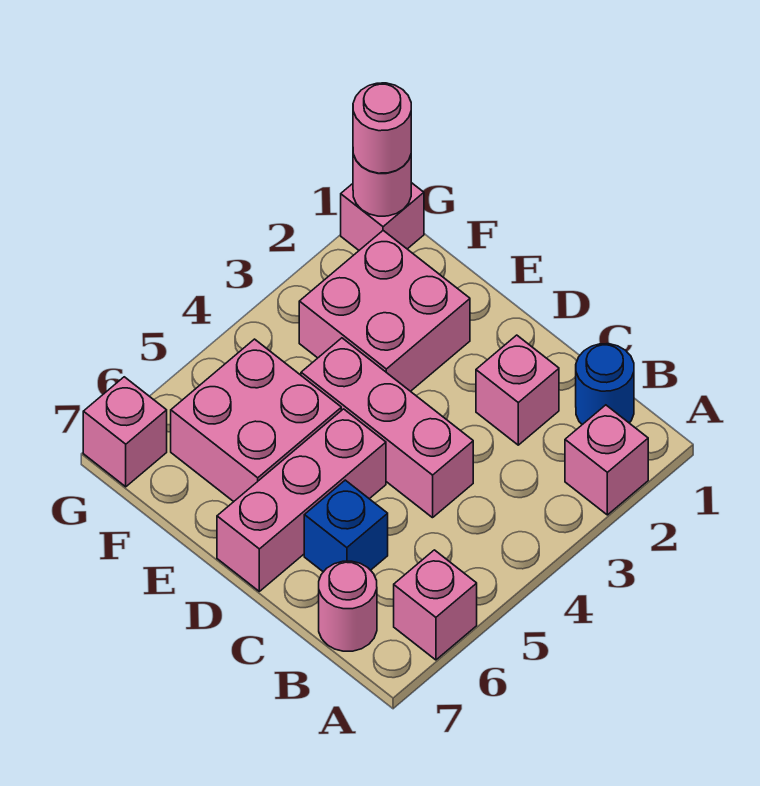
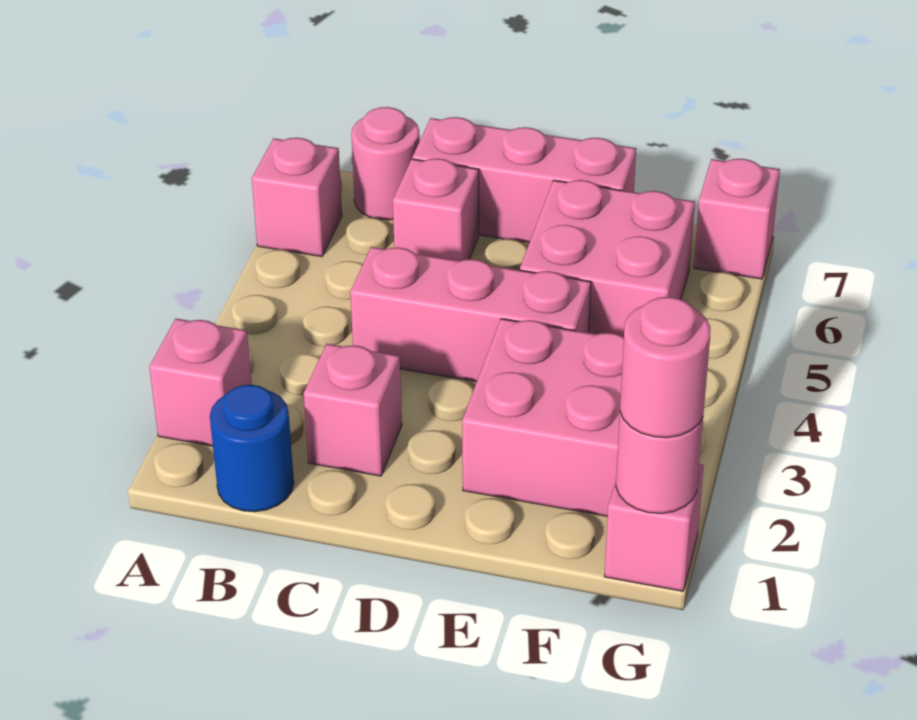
blue 1x1 brick [304,480,388,572] -> pink 1x1 brick [393,159,479,261]
pink 1x3 brick [217,409,386,591] -> pink 1x3 brick turned to [412,117,636,243]

